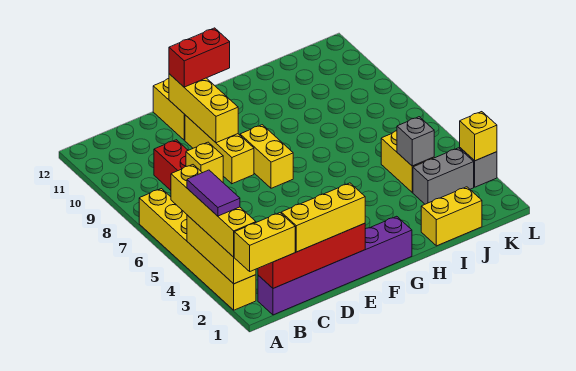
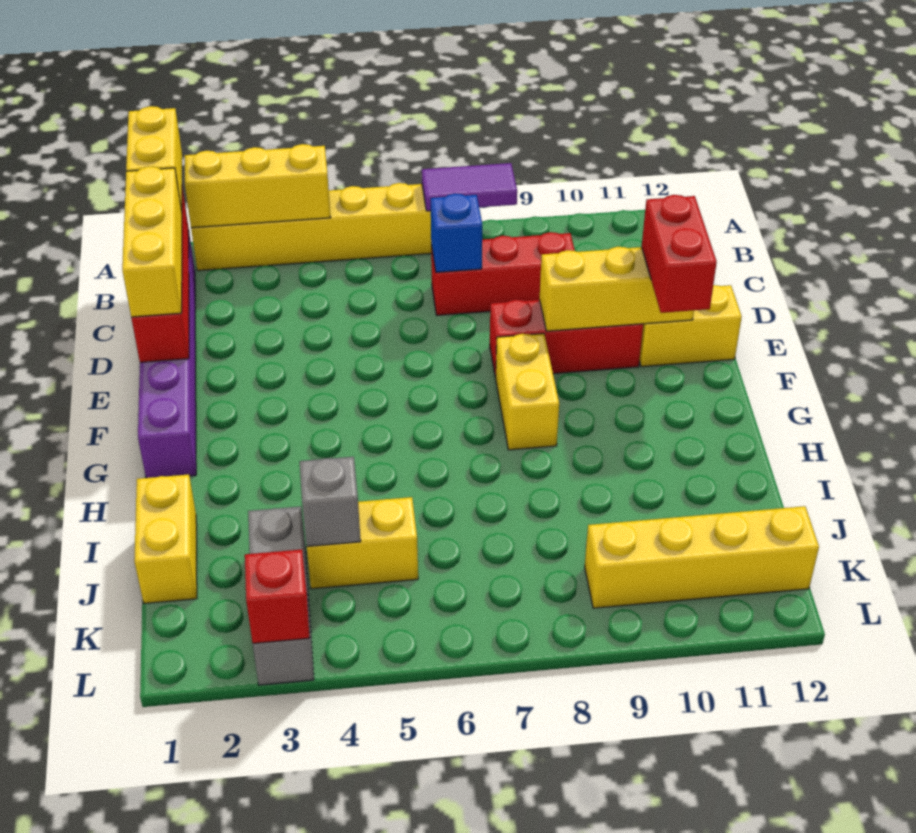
yellow 1x4 brick [171,165,256,257] -> yellow 1x4 brick moved to [585,506,819,608]
purple 1x2 tile [187,170,240,216] -> purple 1x2 tile moved to [422,163,517,211]
yellow 1x1 brick [186,142,223,182] -> blue 1x1 brick [431,194,482,272]
yellow 1x3 brick [185,115,254,184] -> red 1x3 brick [490,300,643,378]
yellow 1x2 brick [240,125,293,188] -> yellow 1x2 brick turned to [496,334,559,450]
yellow 1x1 brick [460,112,497,161] -> red 1x1 brick [245,549,310,643]

